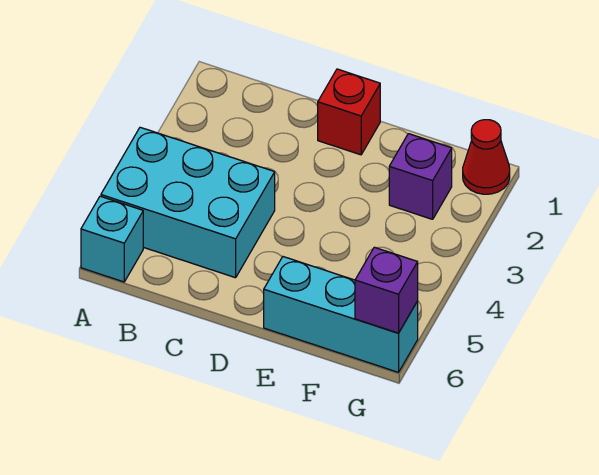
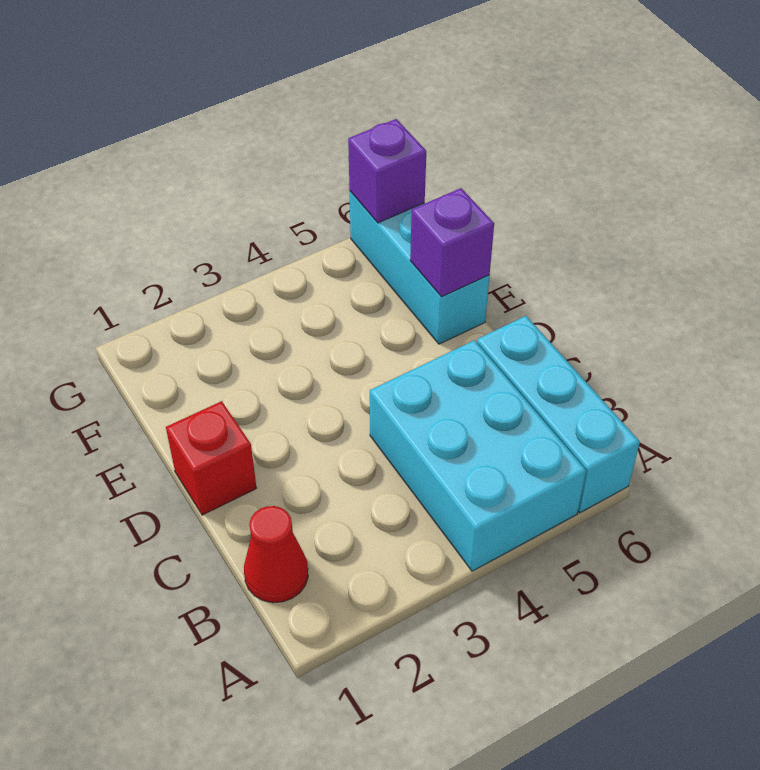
cyan 1x1 brick [81,196,143,282] -> cyan 1x3 brick [477,316,640,513]
purple 1x1 brick [389,134,452,219] -> purple 1x1 brick moved to [410,188,494,297]
red 1x1 cone [463,120,510,194] -> red 1x1 cone moved to [244,506,308,603]

